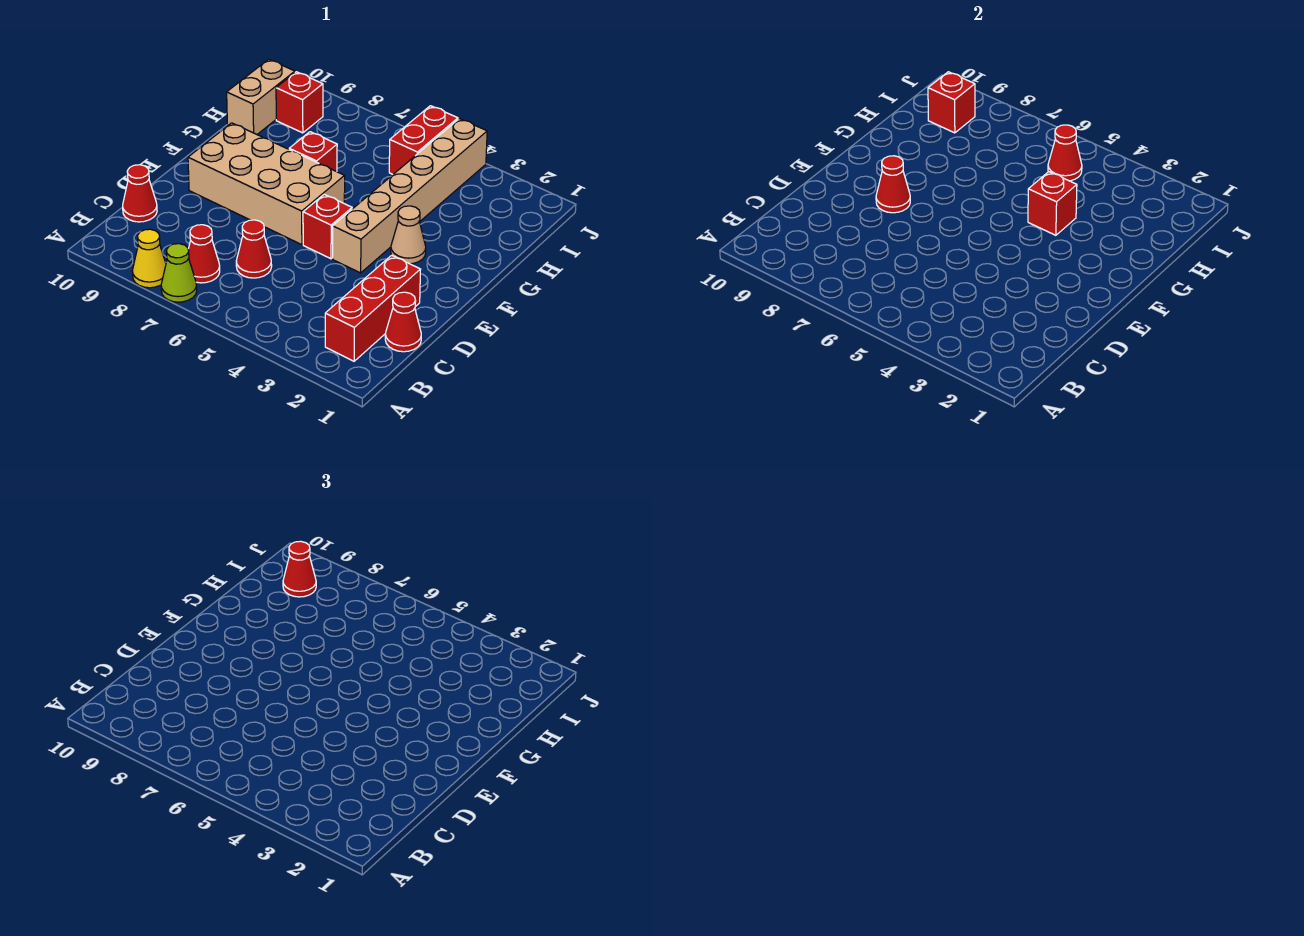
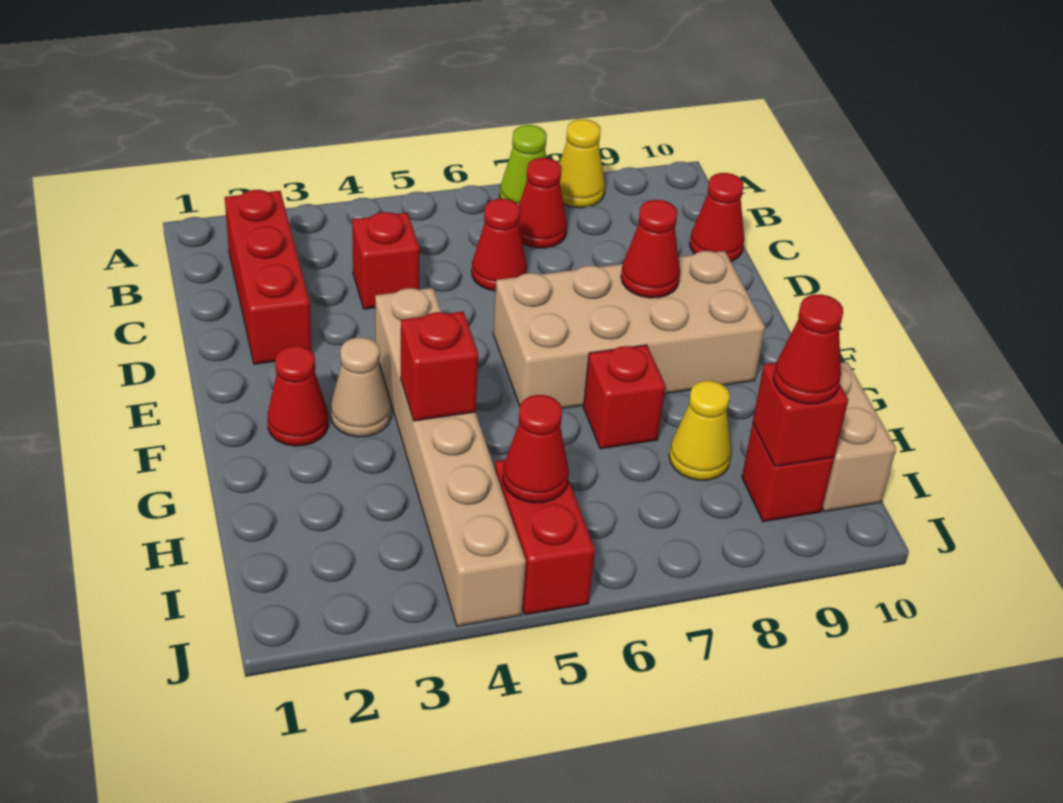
red 1x1 cone [385,292,421,352] -> red 1x1 cone moved to [268,346,328,446]
red 1x1 brick [303,194,352,259] -> red 1x1 brick moved to [352,212,420,309]
none -> yellow 1x1 cone [669,381,731,480]

